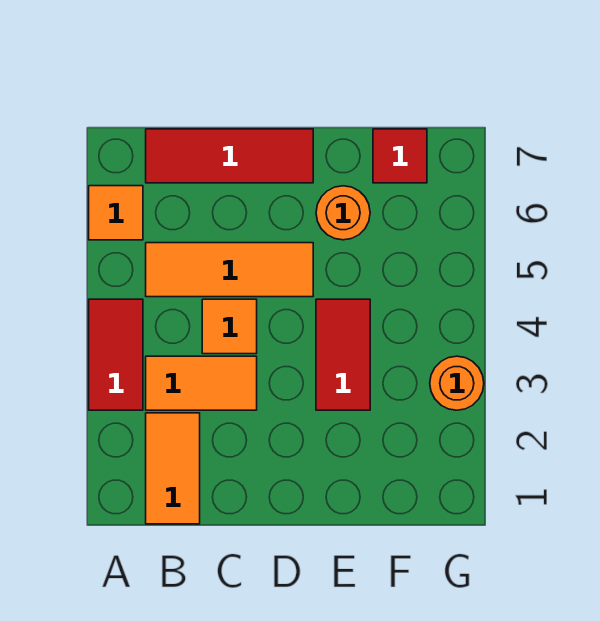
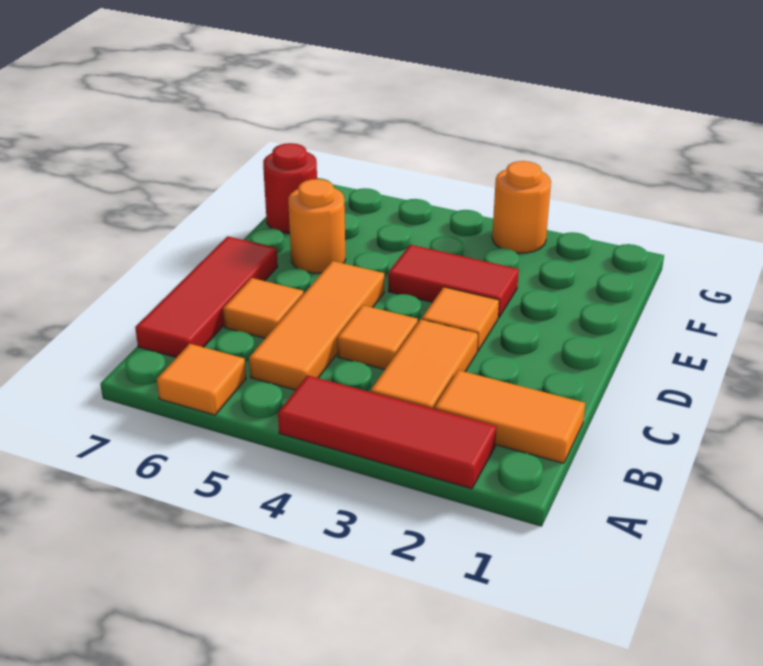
red 1x2 tile [89,299,143,410] -> red 1x3 tile [278,375,496,489]
none -> orange 1x1 tile [223,278,304,338]
none -> orange 1x1 tile [422,287,499,352]
red 1x1 tile [373,129,427,183] -> red 1x1 round brick [263,143,317,233]

